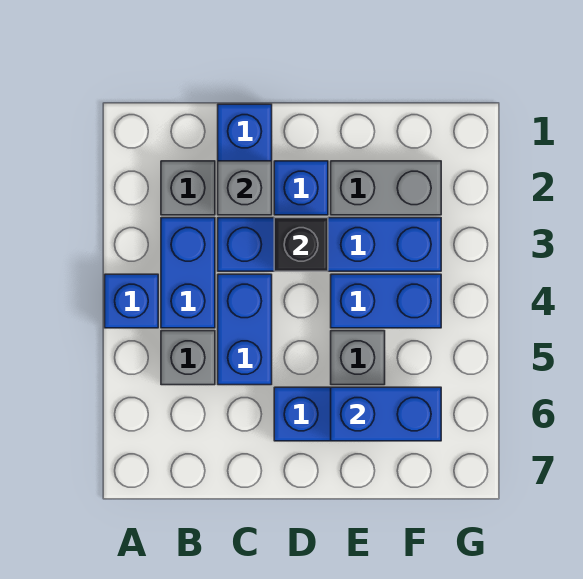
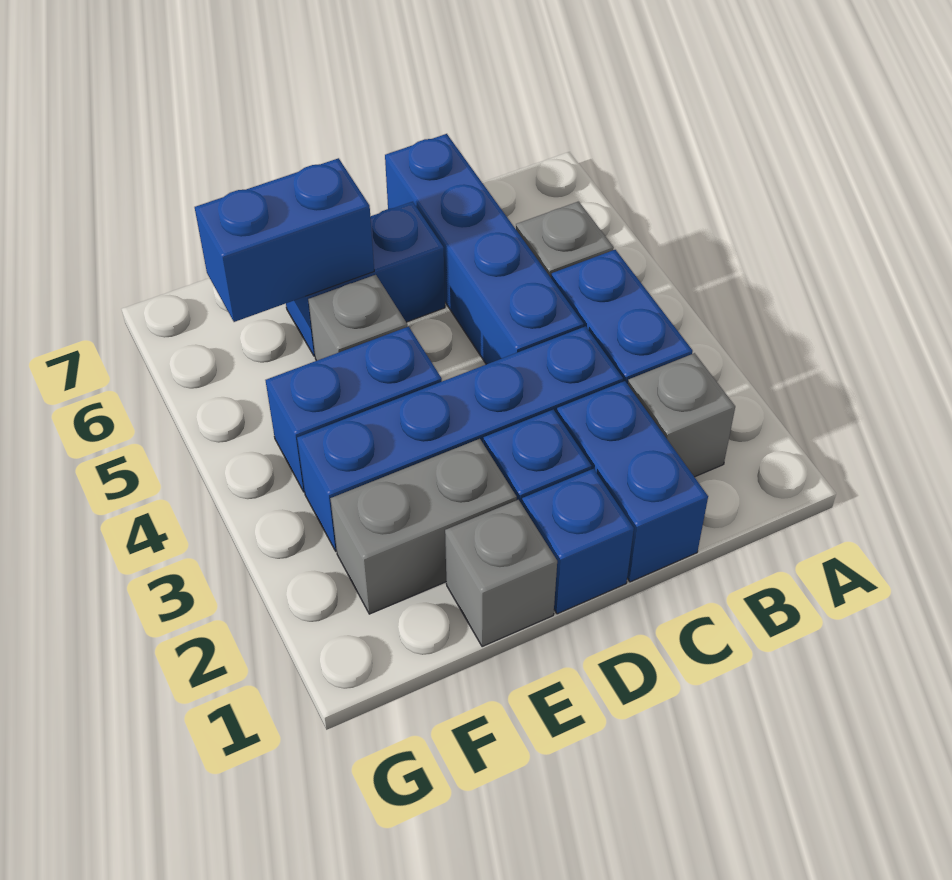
blue 1x1 brick [105,274,158,328] -> blue 1x1 brick moved to [522,469,634,614]
grey 1x1 brick [218,161,272,215] -> grey 1x1 brick moved to [445,500,557,647]
blue 1x2 brick [218,274,272,385] -> blue 1x4 brick [385,134,584,364]
black 1x1 brick [274,218,328,271] -> none

